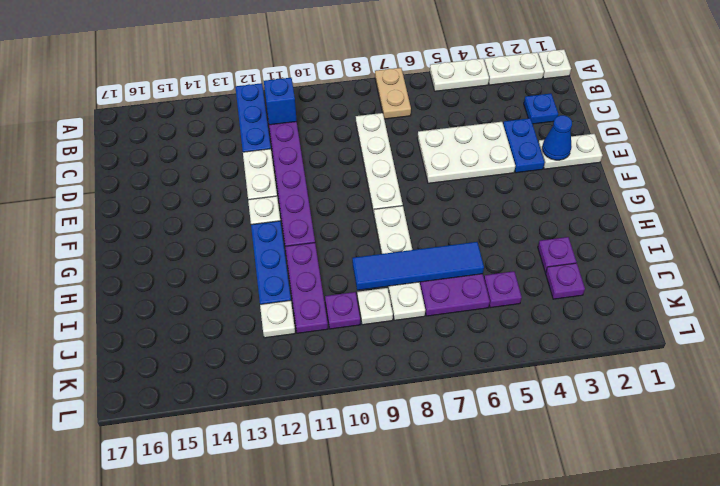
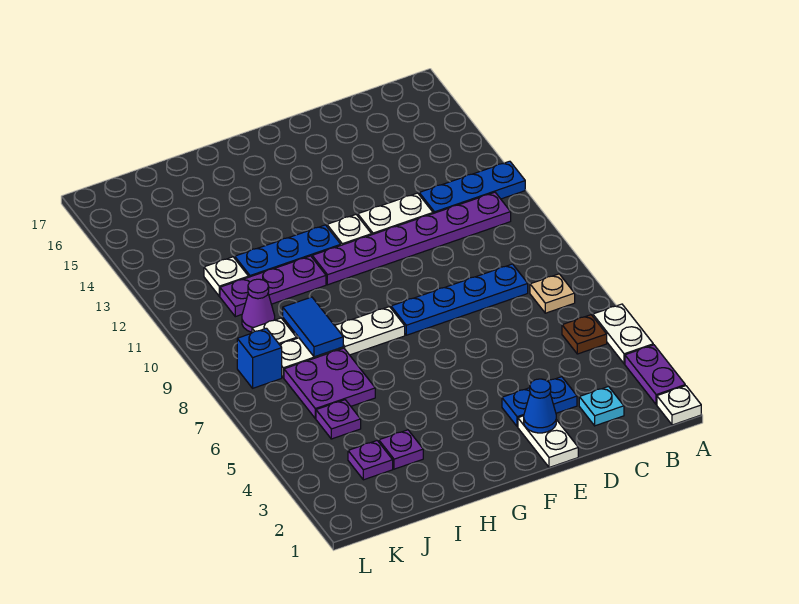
white 1x2 plate [484,52,544,85] -> purple 1x2 plate [625,345,685,405]
tan 1x2 plate [375,68,411,119] -> tan 1x1 plate [530,274,575,313]
none -> brown 1x1 plate [562,315,607,354]
blue 1x1 brick [264,78,297,125] -> blue 1x1 brick moved to [237,328,282,388]
blue 1x1 plate [524,93,558,124] -> cyan 1x1 plate [579,387,624,426]
white 1x4 plate [356,113,403,214] -> blue 1x4 plate [391,264,528,335]
white 2x3 plate [417,122,515,183] -> none
blue 1x4 tile [352,242,484,290] -> blue 1x2 tile [283,297,343,357]
purple 1x1 plate [325,292,360,329] -> purple 1x1 cone [242,279,275,332]

